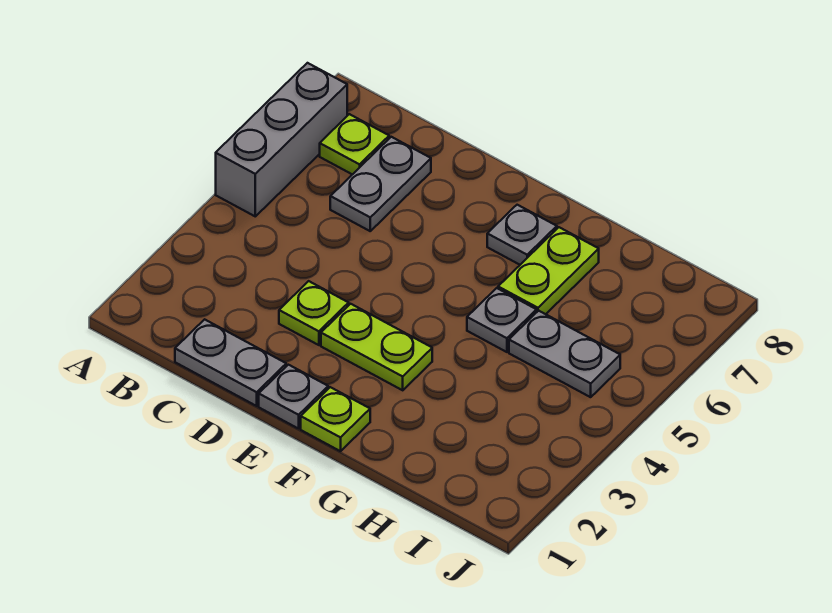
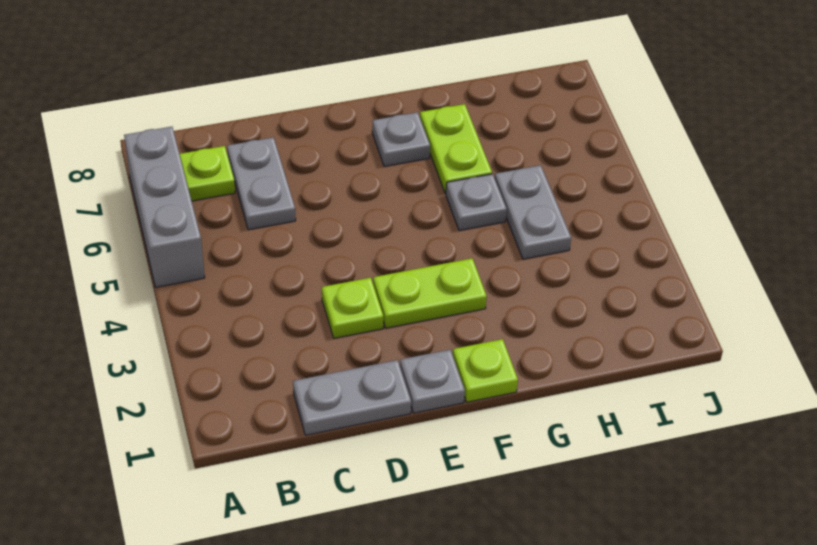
grey 1x2 plate [509,311,620,397] -> grey 1x2 plate turned to [495,165,571,259]

